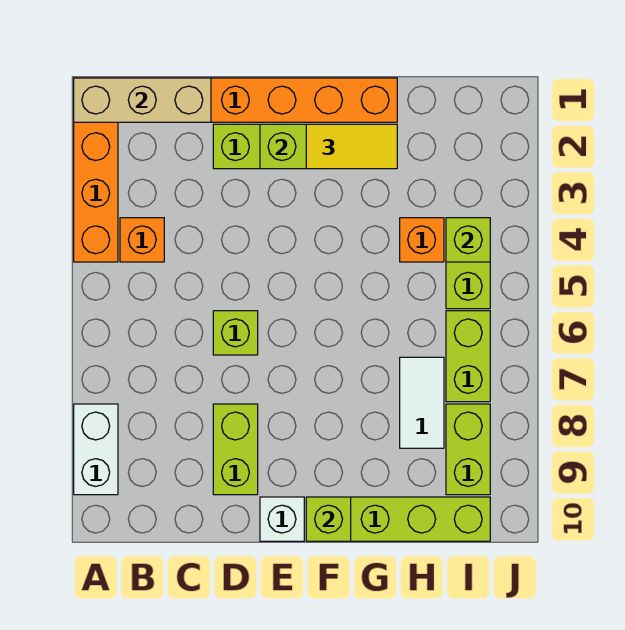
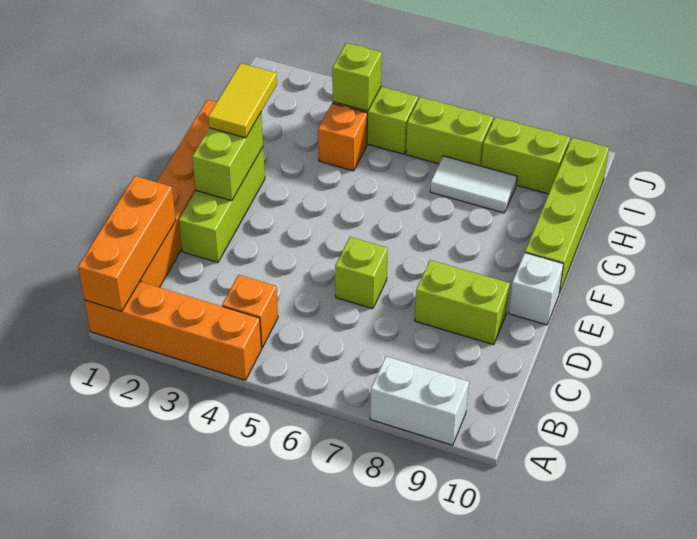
tan 1x3 brick [74,78,211,122] -> orange 1x3 brick [78,176,176,311]
lime 1x1 brick [306,497,351,541] -> none

